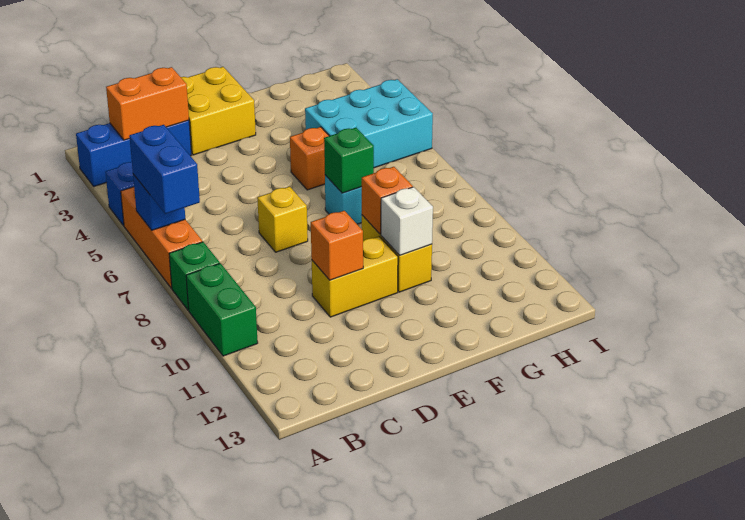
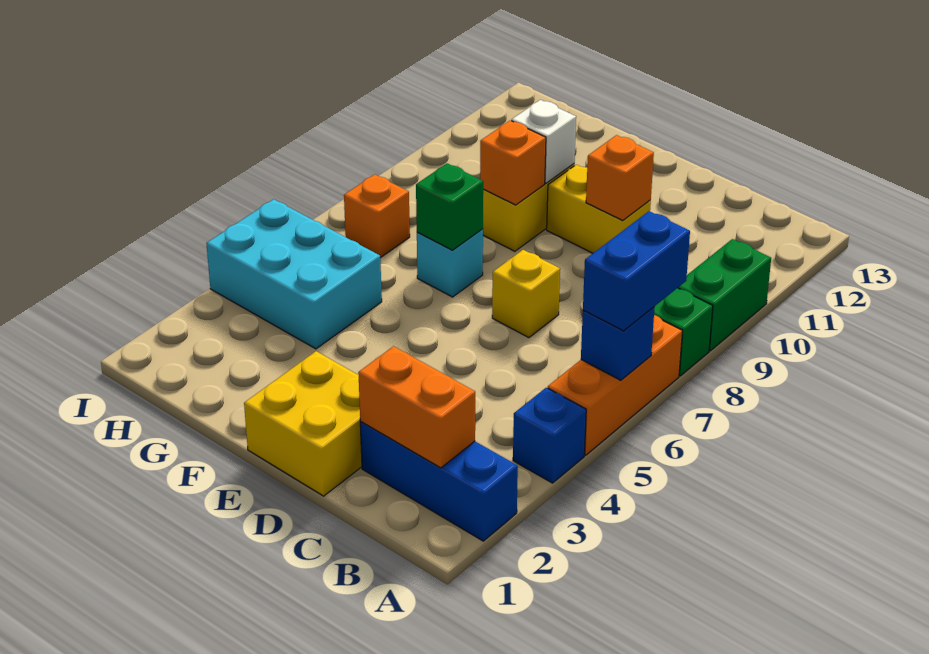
orange 1x1 brick [290,127,329,190] -> orange 1x1 brick moved to [344,174,410,258]

